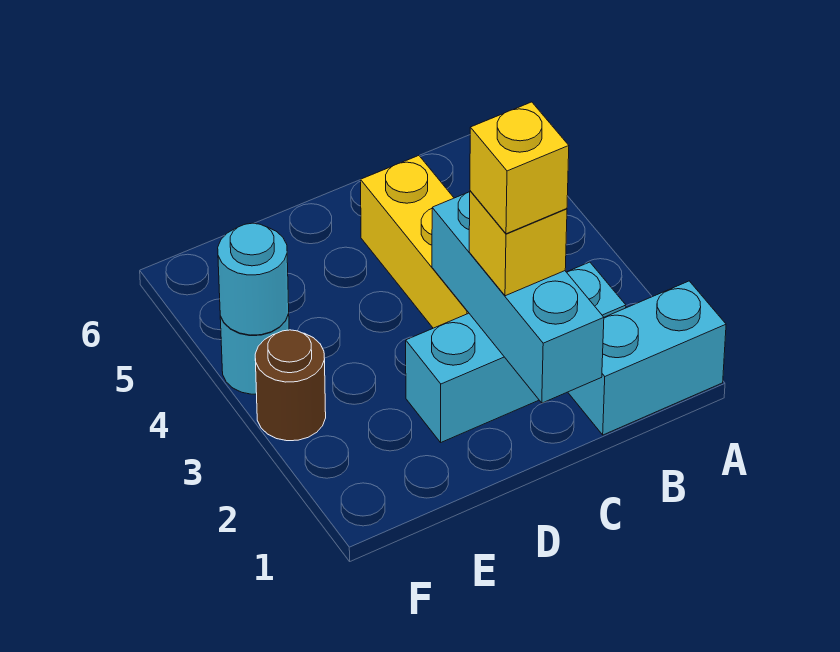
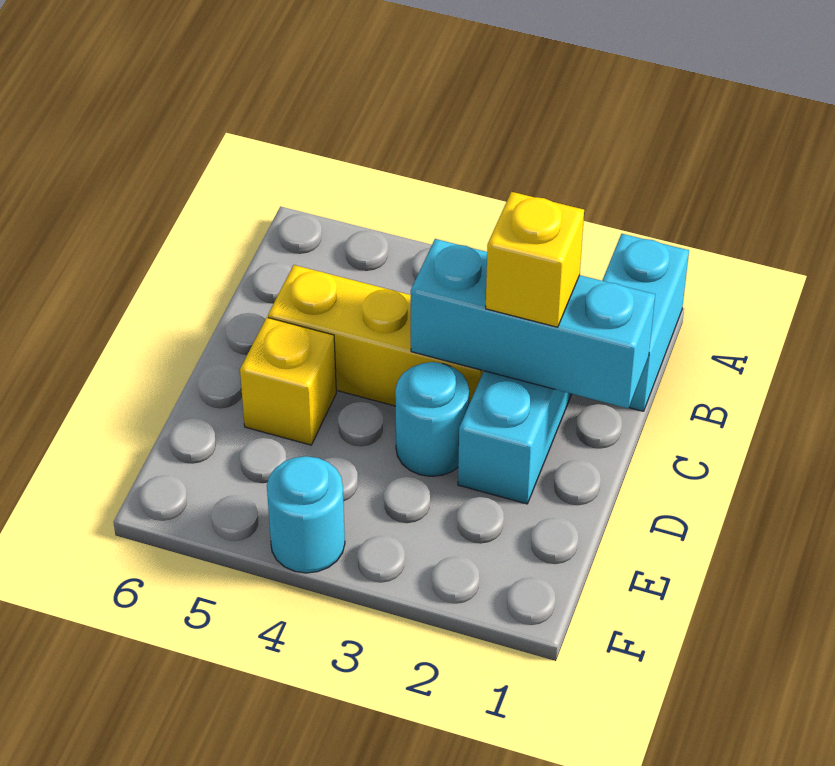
yellow 1x1 brick [470,102,569,234] -> yellow 1x1 brick moved to [240,318,336,445]
brown 1x1 round brick [255,330,326,441] -> none
cyan 1x1 round brick [218,223,289,335] -> cyan 1x1 round brick moved to [395,362,469,476]

